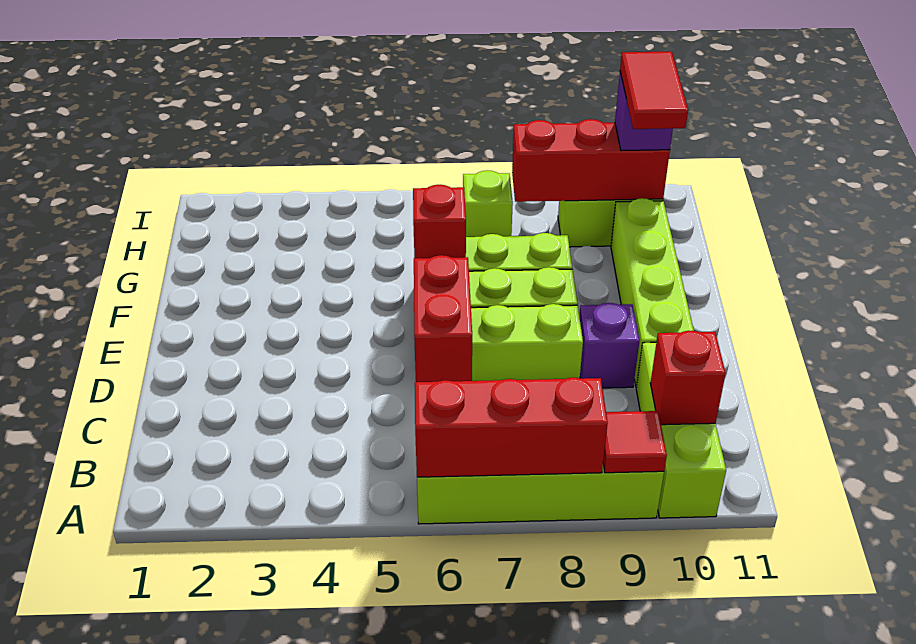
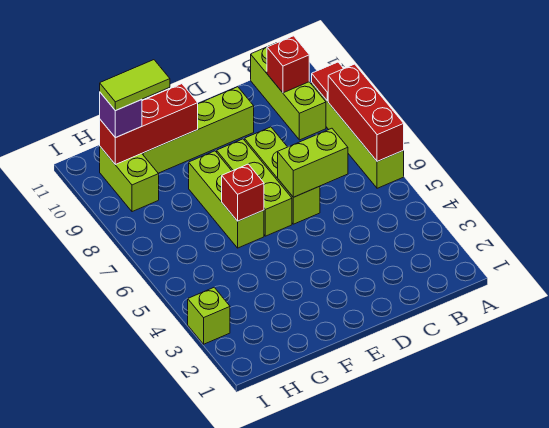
lime 1x3 brick [636,342,726,518] -> lime 1x3 brick turned to [251,47,326,140]
red 1x2 brick [414,255,472,382] -> lime 1x2 brick [278,128,348,197]
purple 1x1 brick [579,303,639,388] -> none
red 1x2 tile [620,51,688,129] -> lime 1x2 tile [100,60,170,111]
lime 1x1 brick [463,171,513,237] -> lime 1x1 brick moved to [188,287,230,344]
red 1x3 brick [512,119,670,202] -> red 1x3 brick turned to [100,84,198,164]

